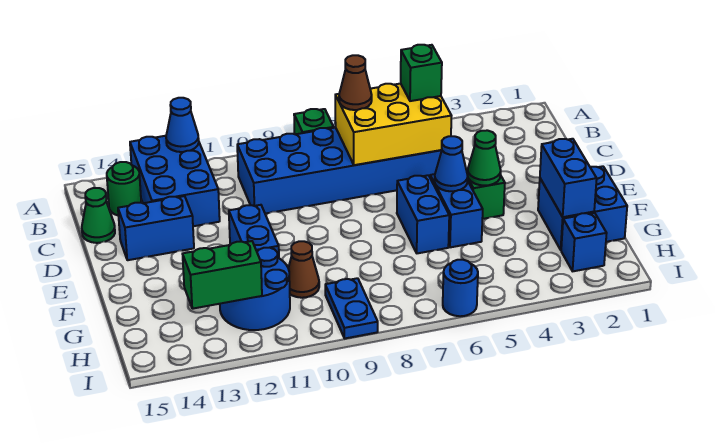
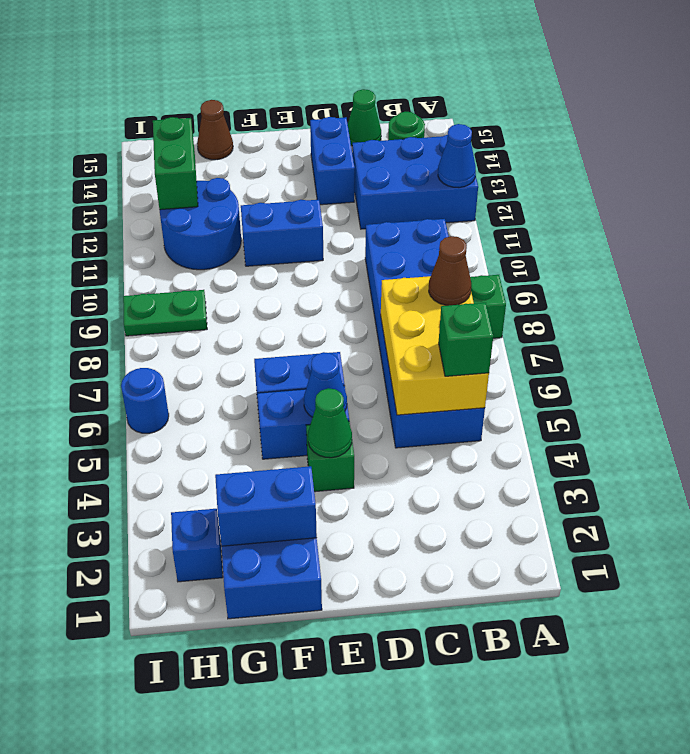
brown 1x1 cone [288,241,319,298] -> brown 1x1 cone moved to [197,100,233,160]
blue 1x2 plate [325,278,378,338] -> green 1x2 plate [123,290,207,336]

